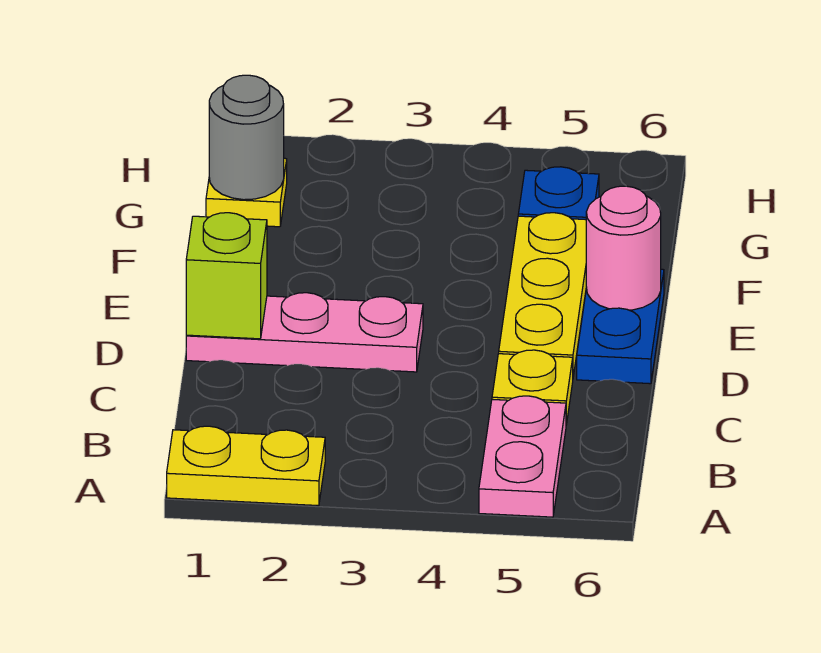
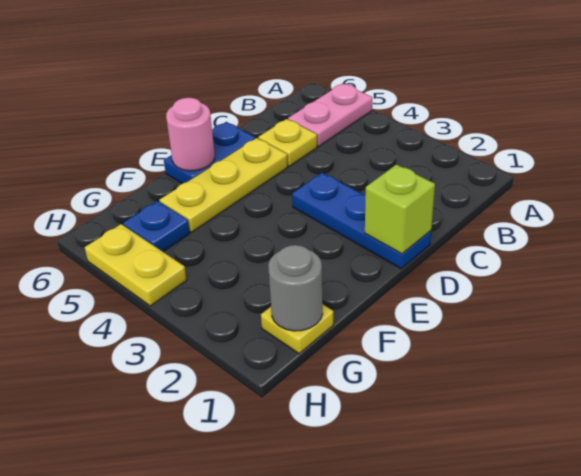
yellow 1x2 plate [167,426,325,506] -> yellow 1x2 plate moved to [85,224,187,306]
pink 1x3 plate [186,293,423,372] -> blue 1x3 plate [292,173,431,269]

